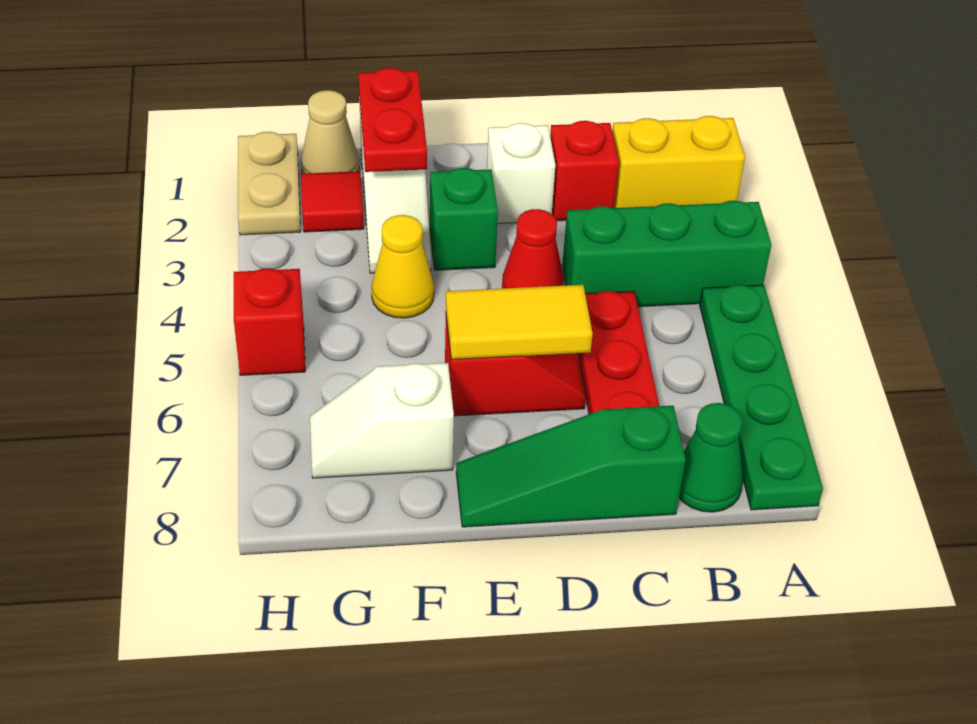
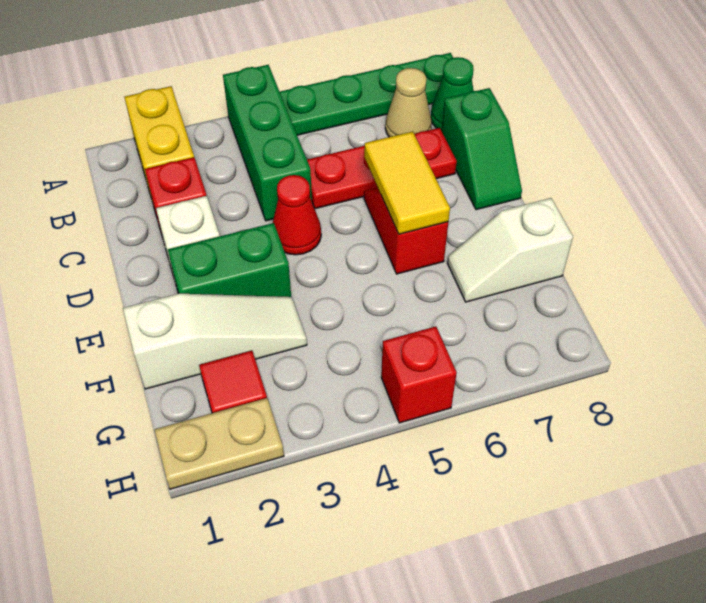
green 1x3 slope [456,406,686,527] -> green 1x2 slope [442,88,522,210]
green 1x1 brick [430,168,498,270] -> green 1x2 brick [168,223,291,297]
red 1x2 plate [359,68,427,172] -> none
yellow 1x1 cone [371,215,434,318] -> none
white 1x2 slope [310,363,454,478] -> white 1x2 slope turned to [447,198,573,302]
tan 1x1 cone [301,90,359,174] -> tan 1x1 cone moved to [385,68,432,137]

